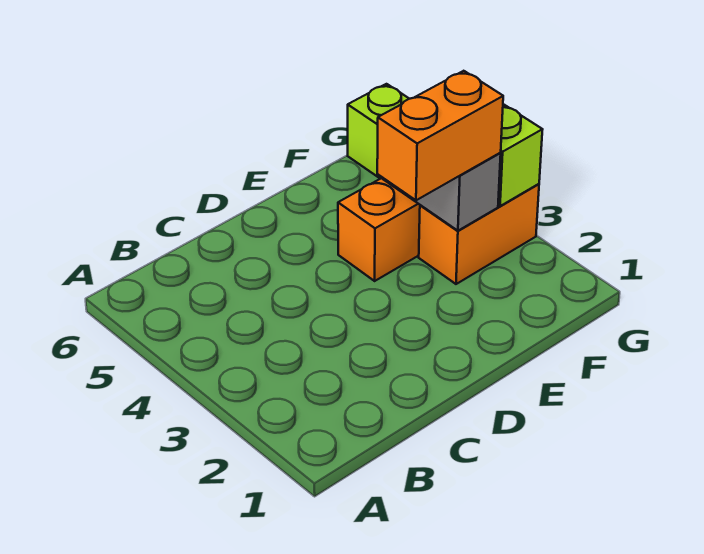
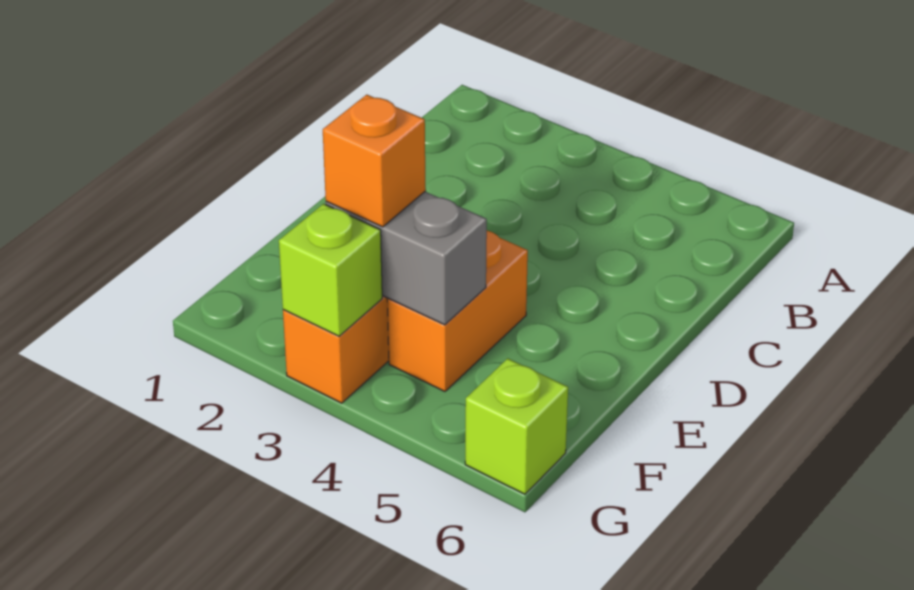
orange 1x2 brick [377,71,503,200] -> orange 1x1 brick [323,95,426,227]

